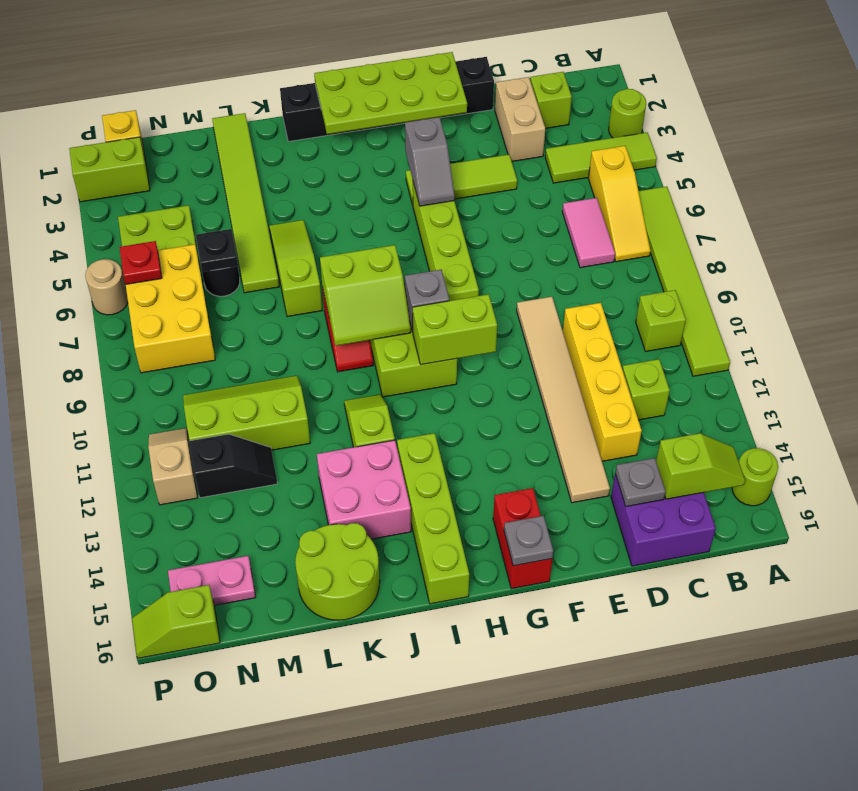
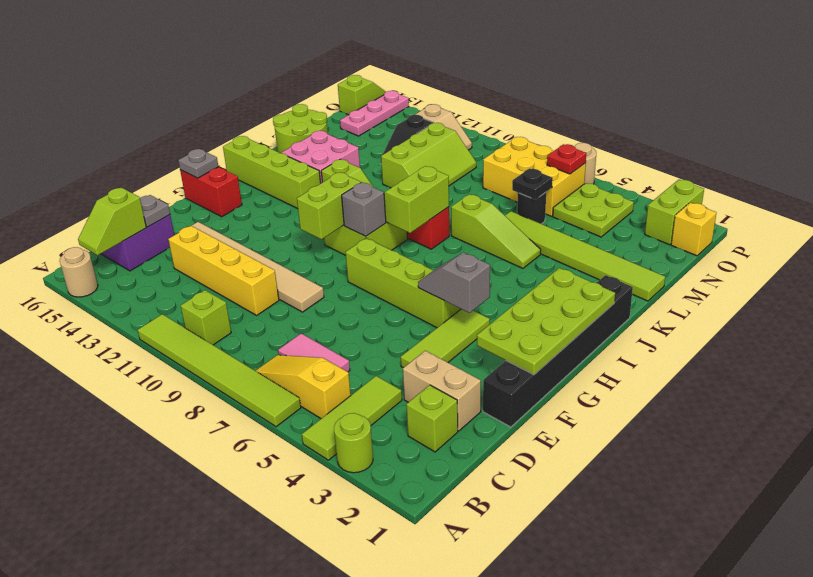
lime 1x1 round brick [732,448,778,506] -> tan 1x1 round brick [59,247,98,297]
lime 1x1 brick [622,359,670,420] -> none
pink 1x2 plate [168,556,256,605] -> pink 1x3 plate [340,91,409,136]

